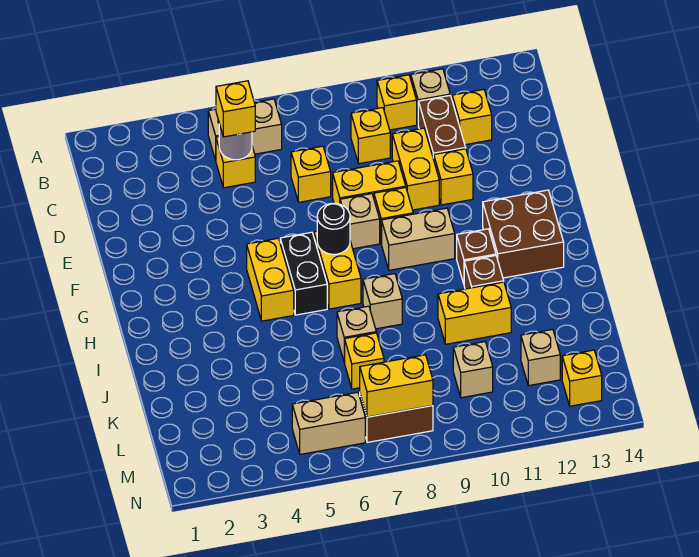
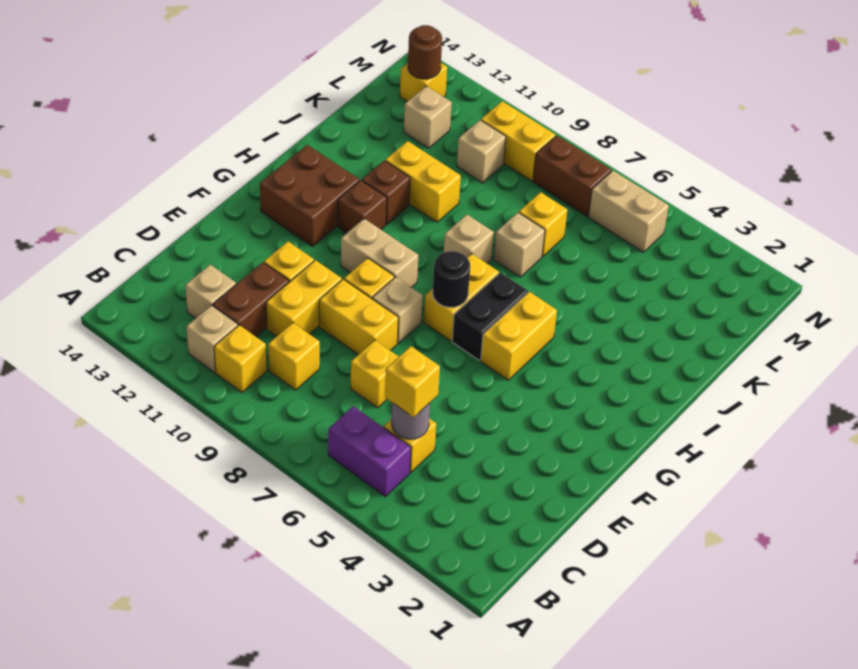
tan 1x2 brick [208,99,282,160] -> purple 1x2 brick [328,406,411,497]
yellow 1x1 brick [452,90,492,145] -> tan 1x1 brick [185,265,236,318]
yellow 1x2 brick [360,355,433,417] -> yellow 1x2 brick moved to [481,101,555,181]
none -> brown 1x1 round brick [408,25,442,79]

